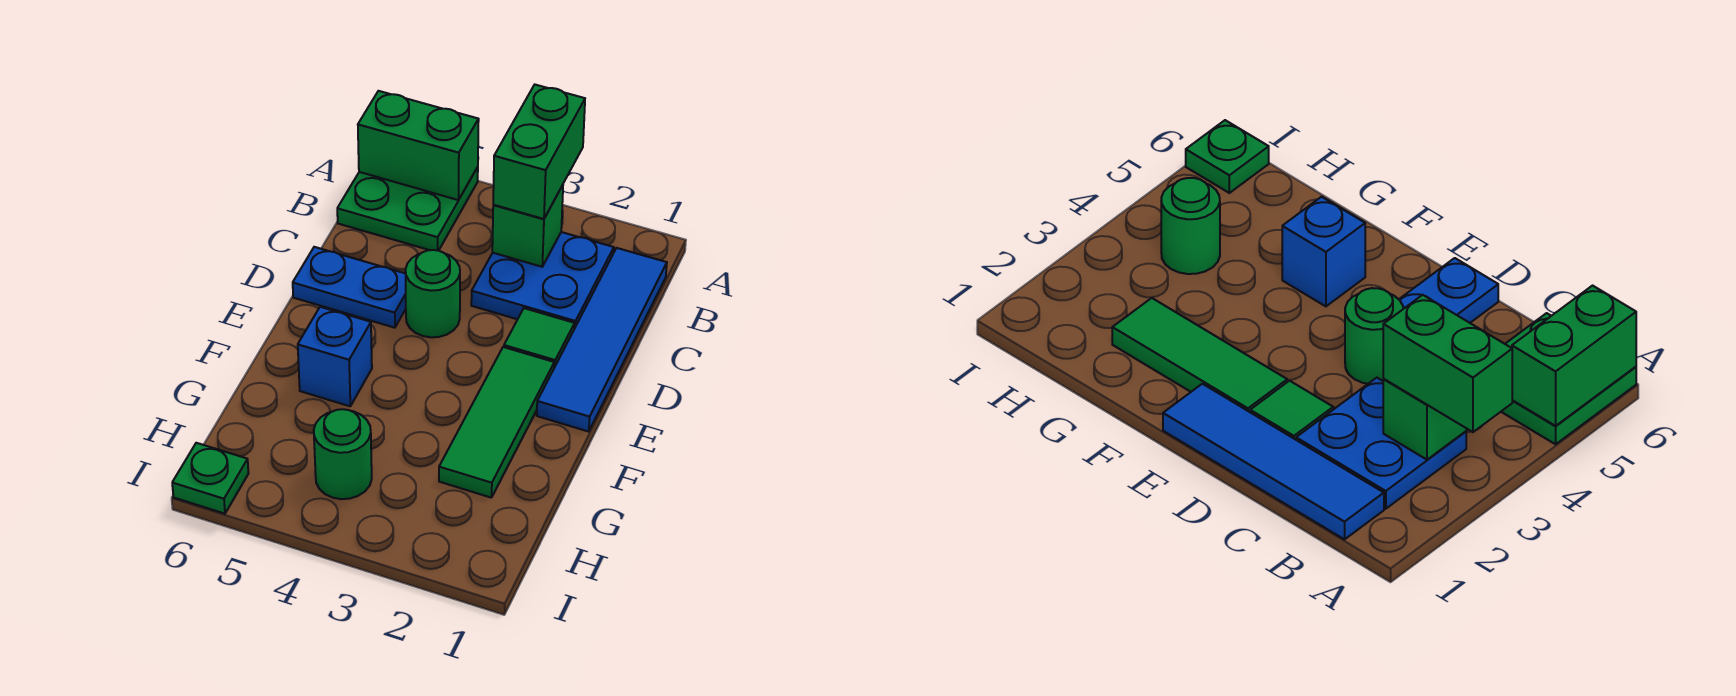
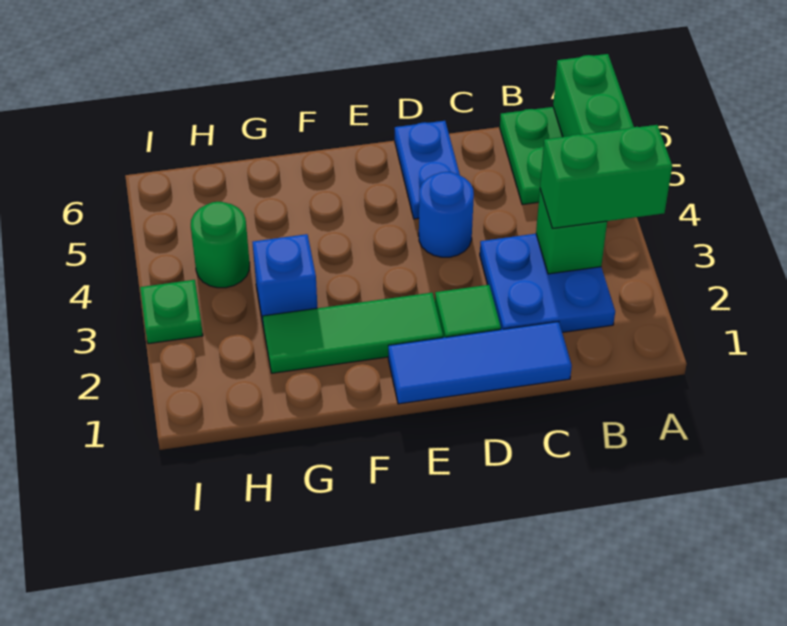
blue 1x4 tile [537,248,667,432] -> blue 1x3 tile [388,322,572,404]
green 1x1 round brick [405,250,460,337] -> blue 1x1 round brick [419,172,474,257]
blue 1x1 brick [298,307,372,406] -> blue 1x1 brick moved to [253,234,317,327]
green 1x1 plate [172,443,248,514] -> green 1x1 plate moved to [140,280,203,344]

